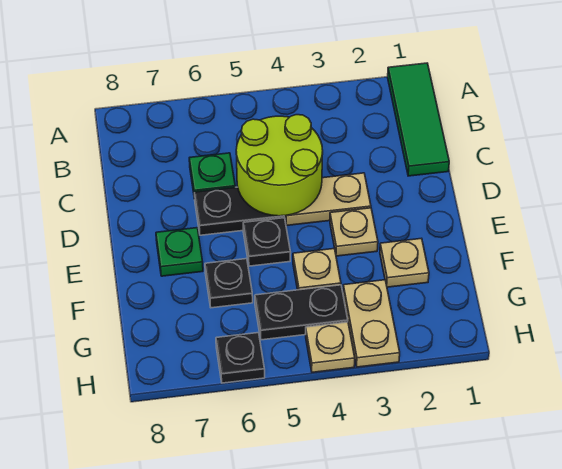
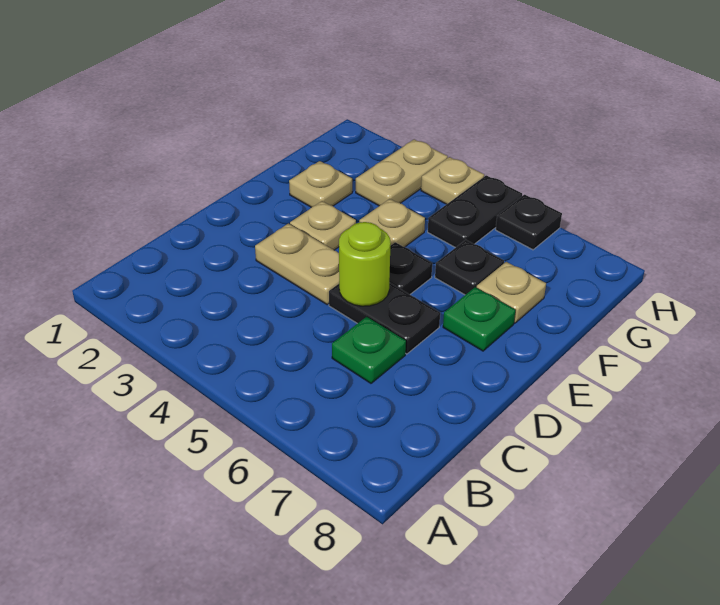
green 1x3 tile [388,63,449,176] -> none
lime 2x2 round brick [236,115,323,216] -> lime 1x1 round brick [339,222,391,306]
none -> tan 1x1 plate [476,262,546,323]
black 1x2 plate [255,285,348,340] -> black 1x2 plate turned to [428,175,522,248]

